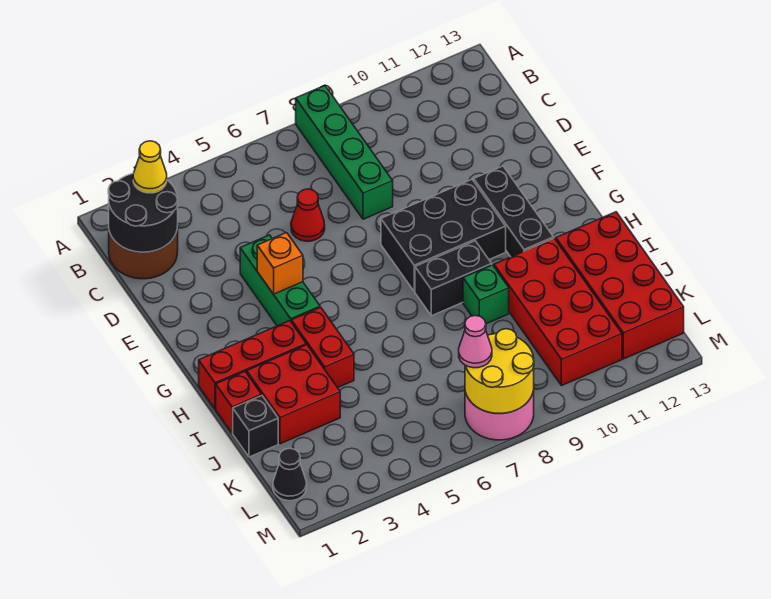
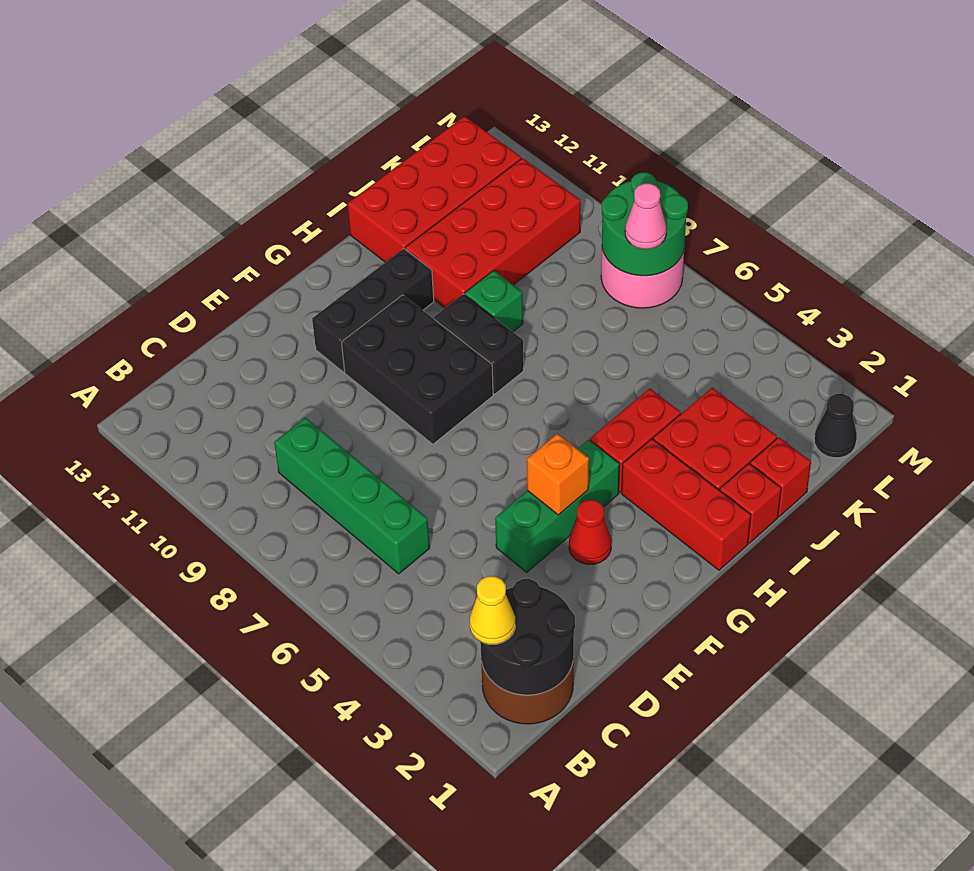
green 1x4 brick [296,86,393,219] -> green 1x4 brick turned to [274,418,430,574]
red 1x1 cone [291,189,325,241] -> red 1x1 cone moved to [569,500,611,564]
black 1x1 brick [233,395,278,457] -> red 1x1 brick [750,437,811,517]
yellow 2x2 round brick [465,329,534,414] -> green 2x2 round brick [602,172,688,276]

